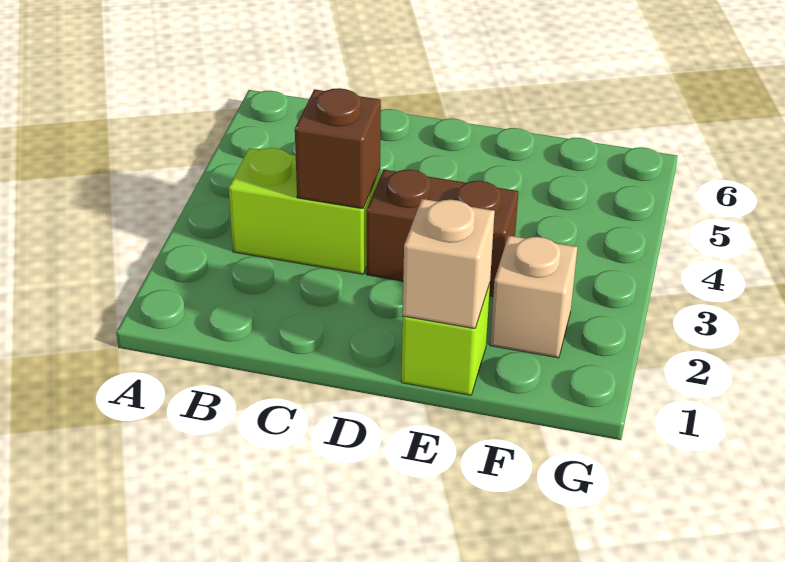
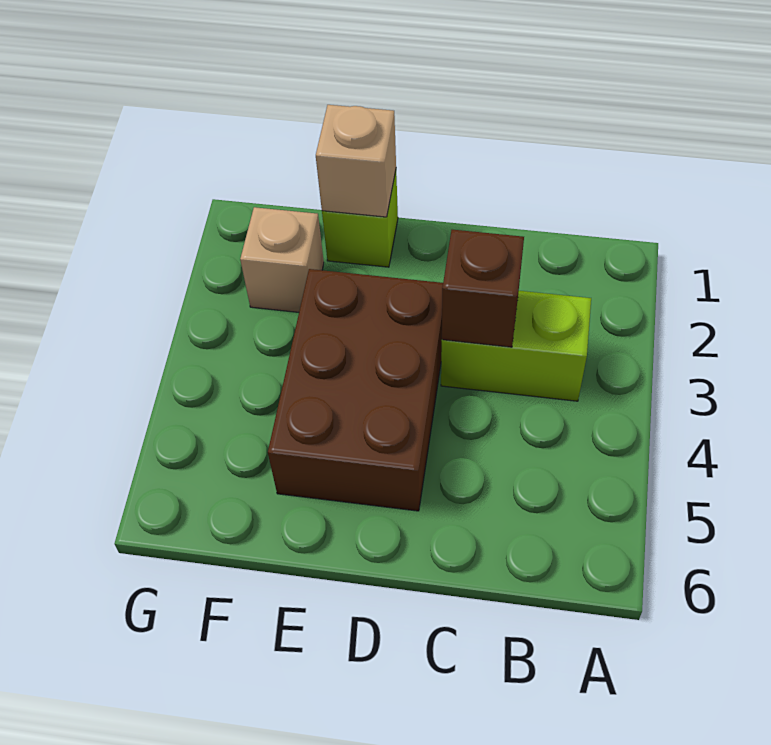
brown 1x2 brick [367,170,518,296] -> brown 2x3 brick [268,269,443,511]

